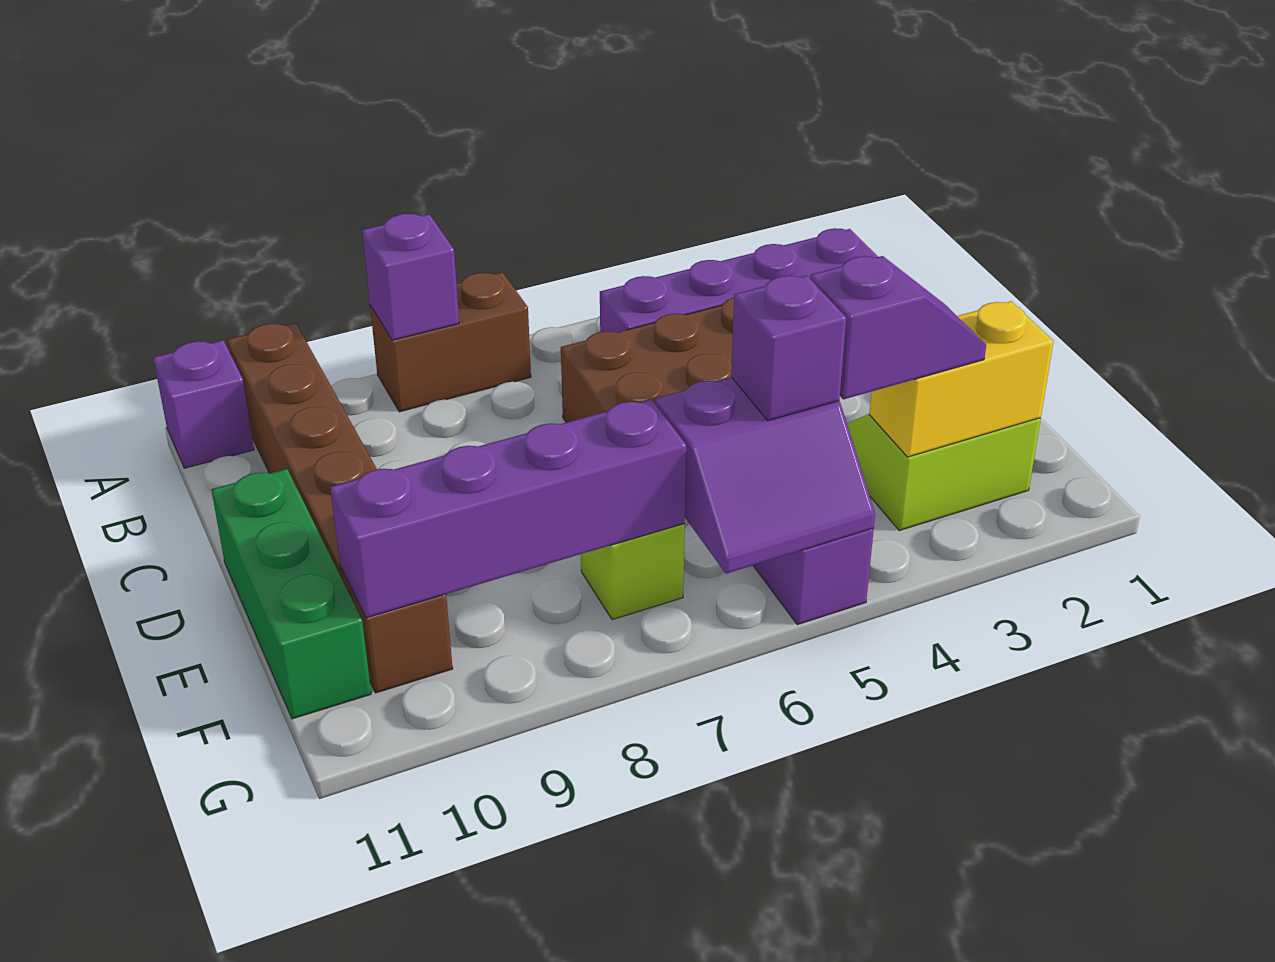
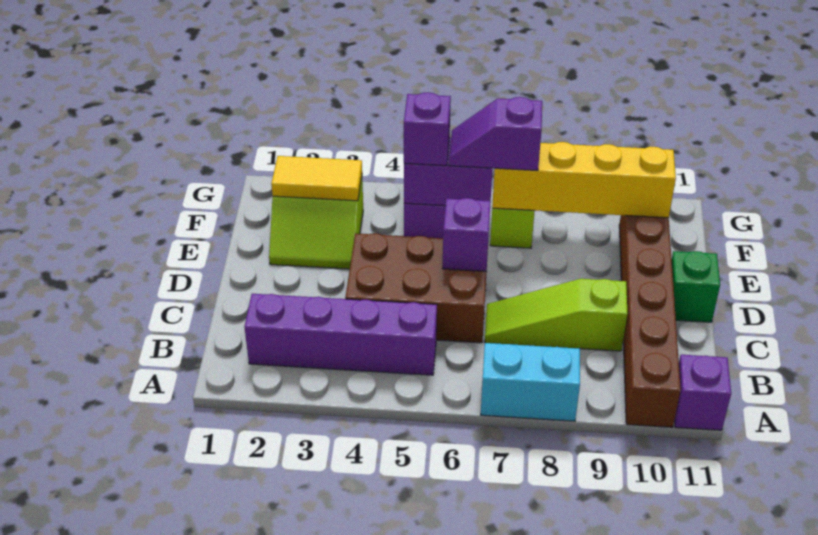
brown 1x2 brick [370,272,531,412] -> cyan 1x2 brick [481,343,580,421]
purple 1x1 brick [362,214,459,340] -> purple 1x1 brick moved to [443,198,491,271]
none -> lime 1x3 slope [485,279,628,351]
green 1x3 brick [211,469,371,719] -> green 1x1 brick [672,251,720,322]
yellow 1x2 brick [869,301,1054,457] -> yellow 1x2 tile [271,156,362,201]
purple 1x2 slope [810,256,986,400] -> purple 1x2 slope moved to [449,97,542,171]
purple 1x4 brick [330,399,686,618] -> yellow 1x4 brick [492,142,676,218]

